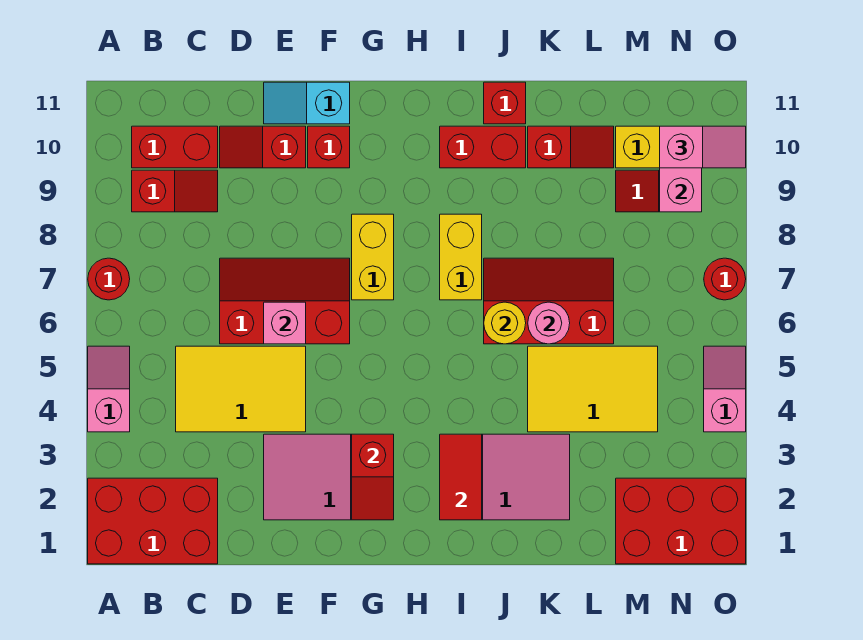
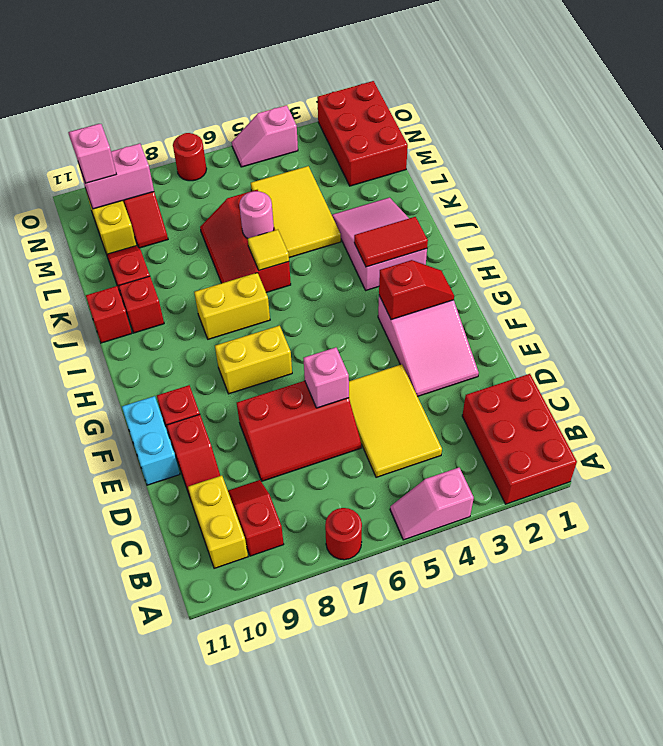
red 1x2 brick [132,126,218,168] -> yellow 1x2 brick [188,476,248,568]
red 2x3 slope [220,258,350,344] -> red 2x3 slope turned to [237,381,362,481]
cyan 1x2 slope [264,82,350,124] -> cyan 1x2 brick [122,396,180,485]
red 1x2 brick [440,126,526,168] -> red 1x1 brick [119,276,164,333]
yellow 1x1 round brick [484,302,526,344] -> yellow 1x1 tile [248,230,289,270]

